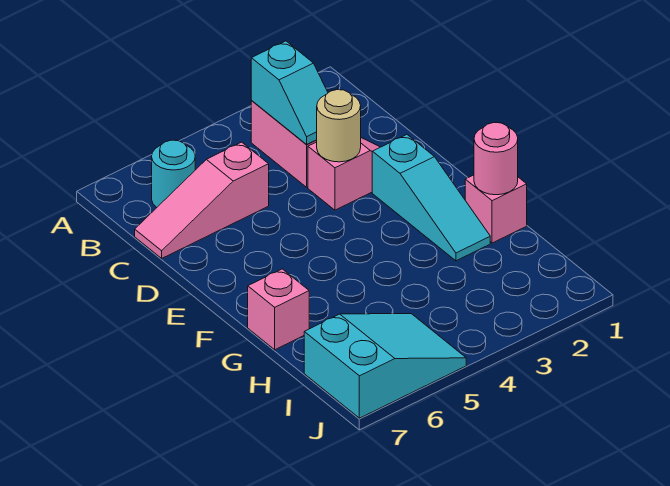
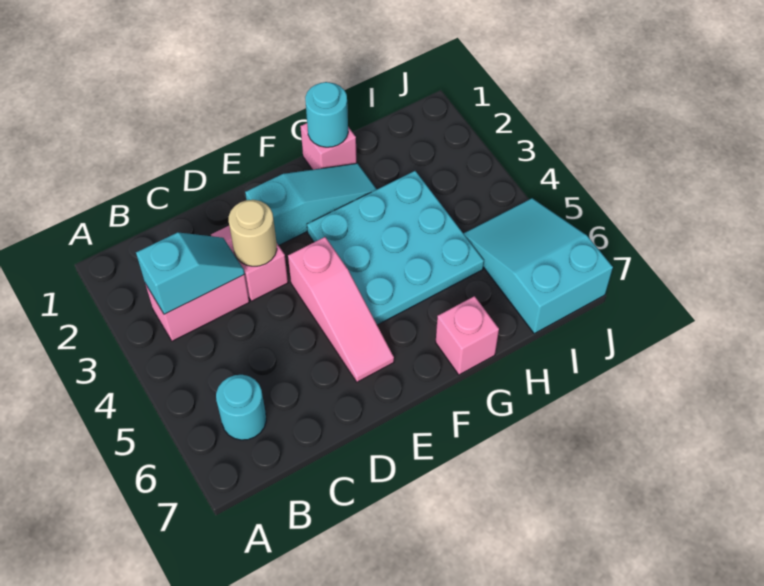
pink 1x3 slope [135,142,269,258] -> pink 1x3 slope moved to [288,237,394,382]
none -> cyan 3x3 plate [307,171,484,325]
pink 1x1 round brick [474,122,518,195] -> cyan 1x1 round brick [305,82,348,147]

